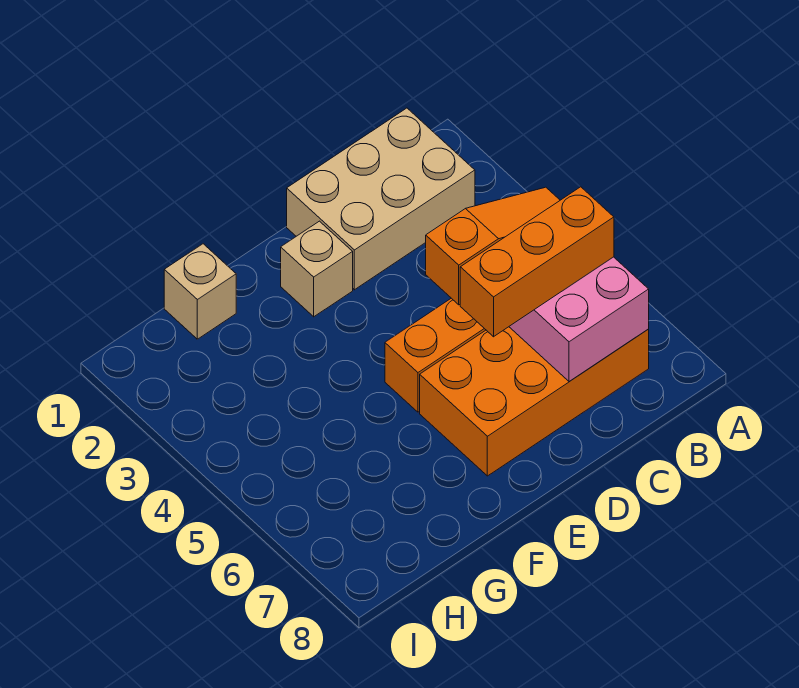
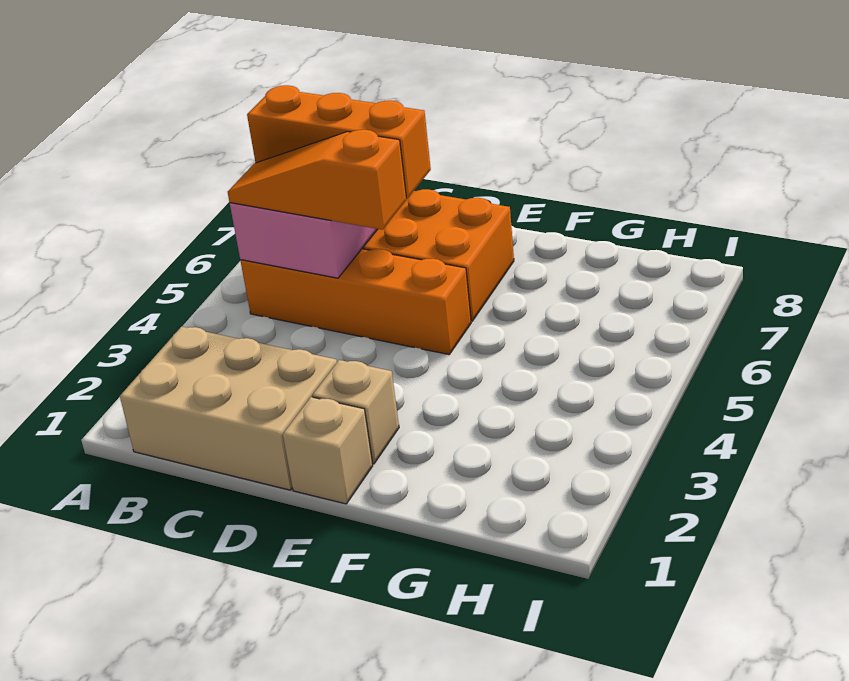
tan 1x1 brick [164,244,236,339] -> tan 1x1 brick moved to [283,397,373,504]

